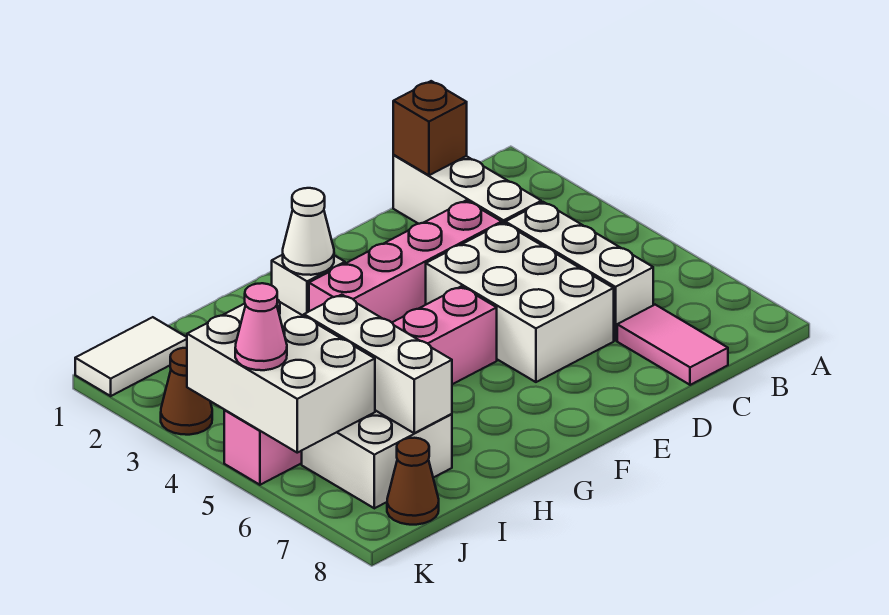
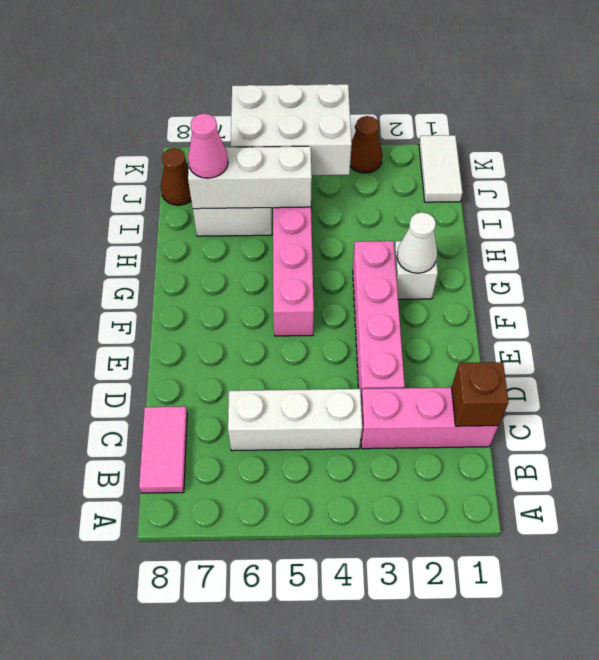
white 1x3 brick [393,155,541,224] -> pink 1x3 brick [361,388,498,449]
pink 1x2 tile [617,305,728,385] -> pink 1x2 tile turned to [139,406,187,493]
white 2x3 brick [426,223,614,382] -> none
pink 1x1 cone [235,283,287,370] -> pink 1x1 cone moved to [188,114,228,178]

